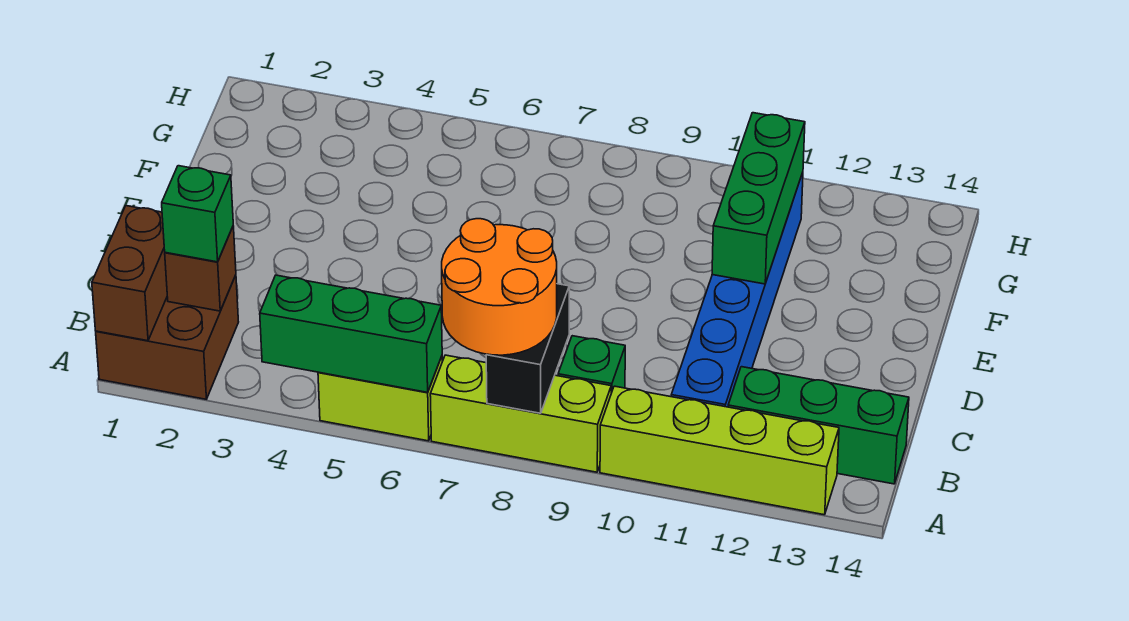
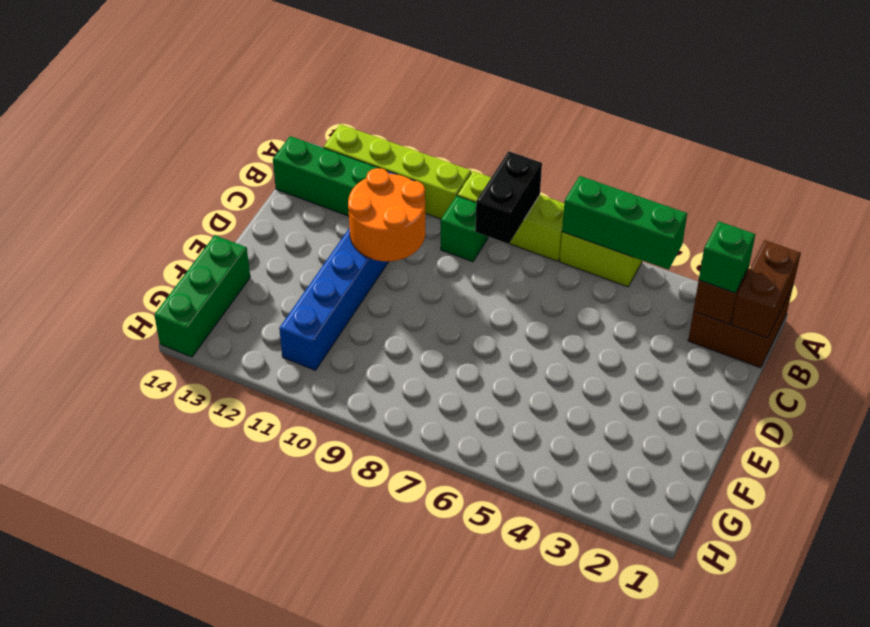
orange 2x2 round brick [442,219,557,355] -> orange 2x2 round brick moved to [348,168,425,261]
green 1x3 brick [712,113,805,284] -> green 1x3 brick moved to [154,235,250,357]

